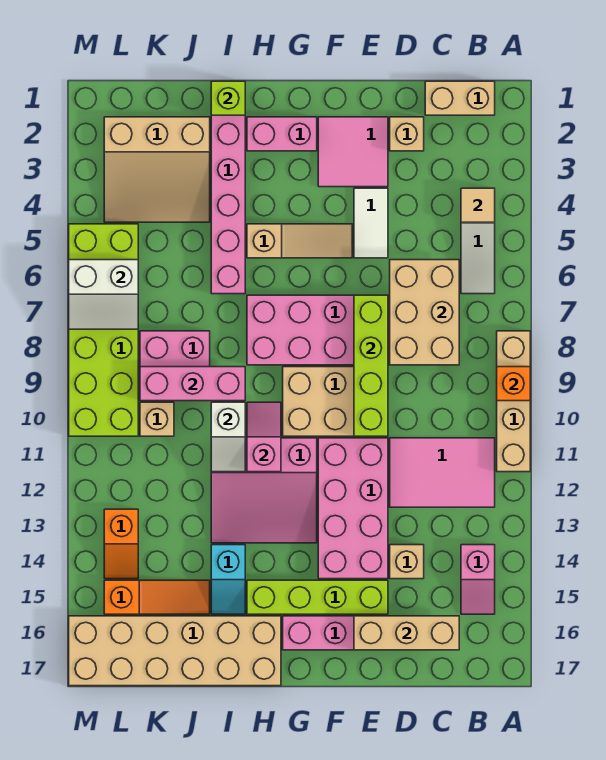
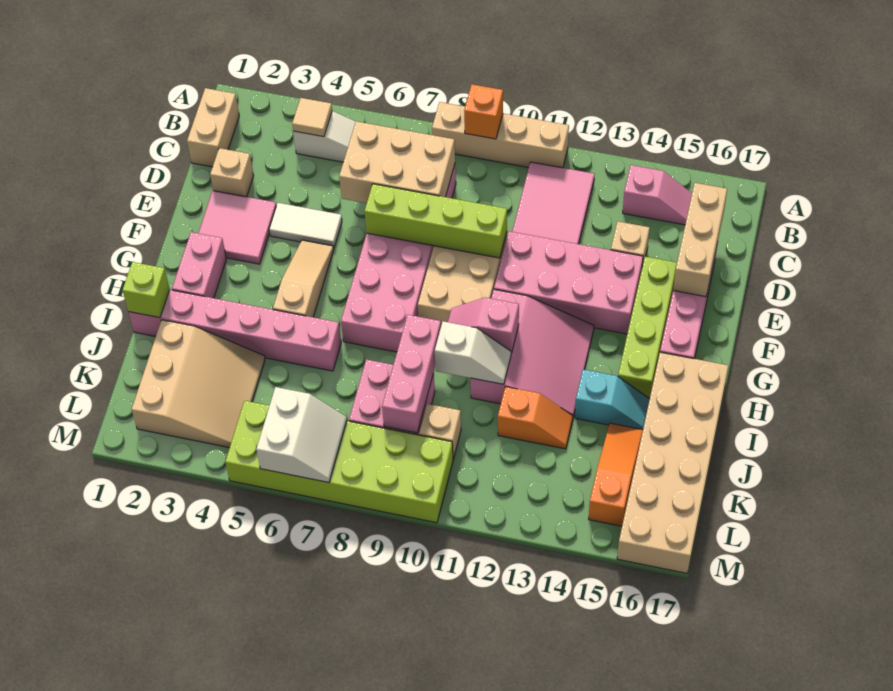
orange 1x2 slope [104,509,138,579] -> orange 1x2 slope moved to [498,387,573,449]

